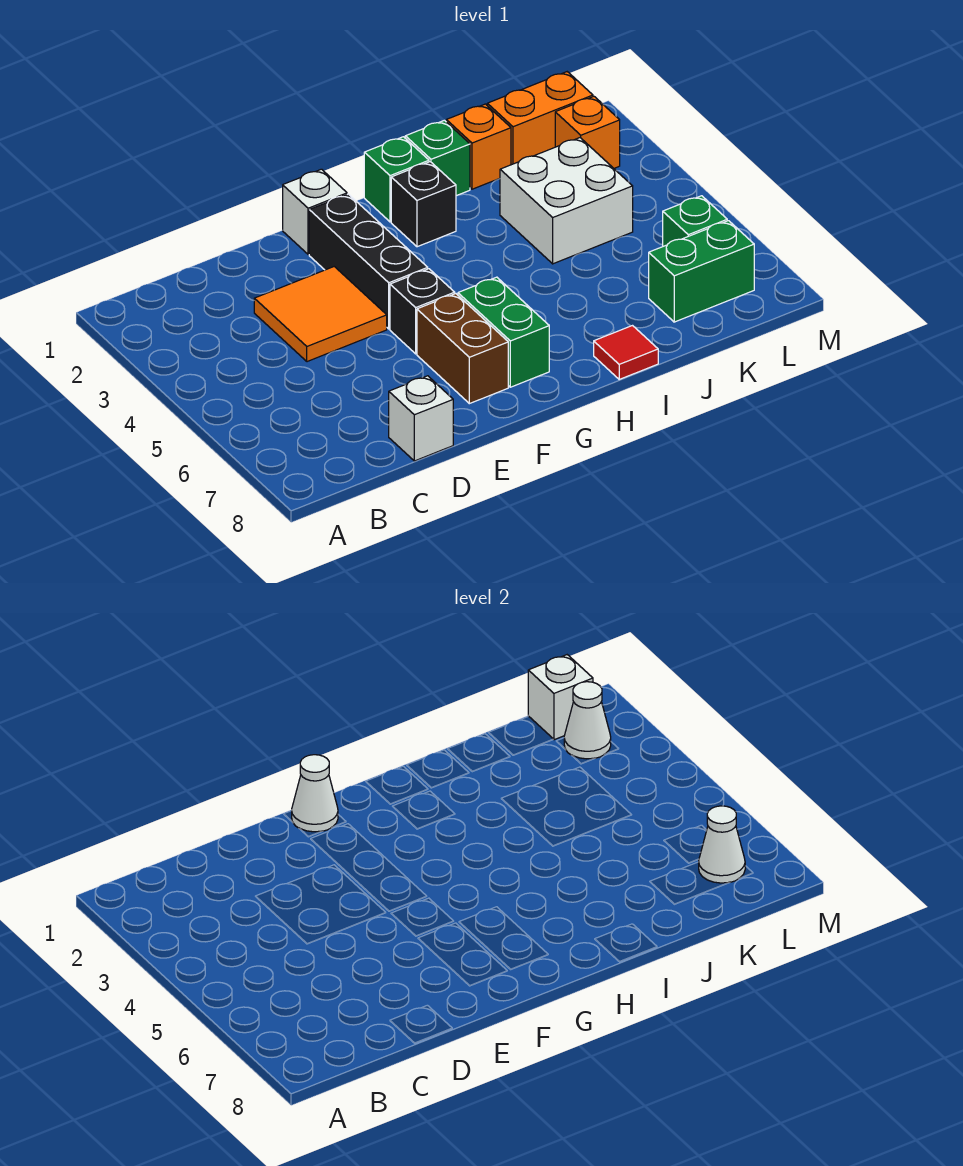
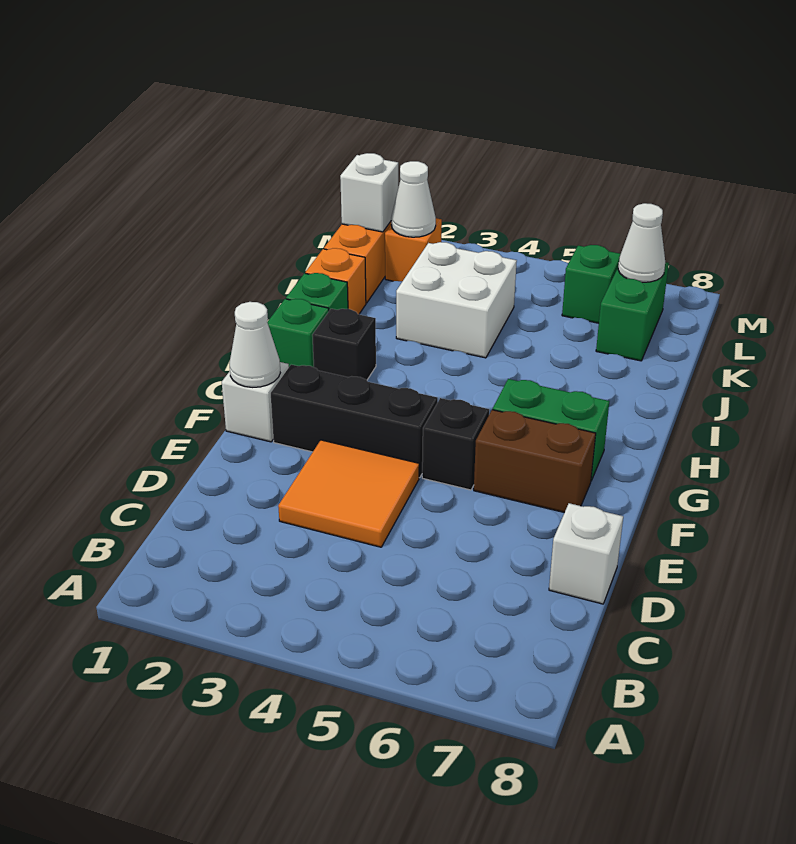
red 1x1 tile [594,326,658,379] -> none

